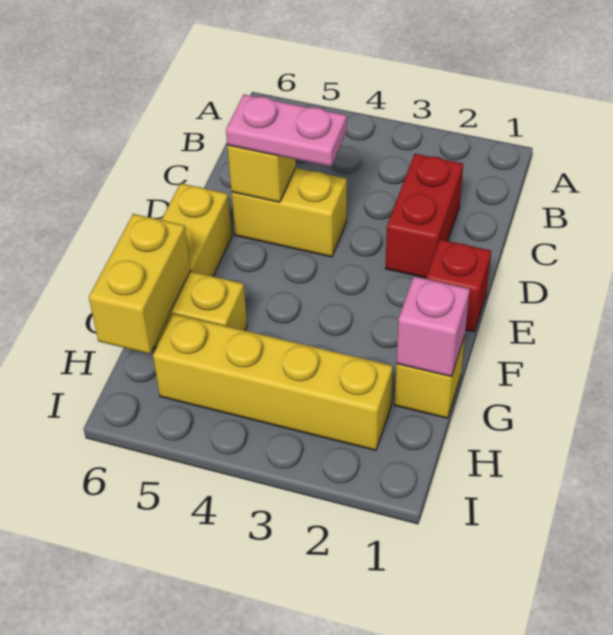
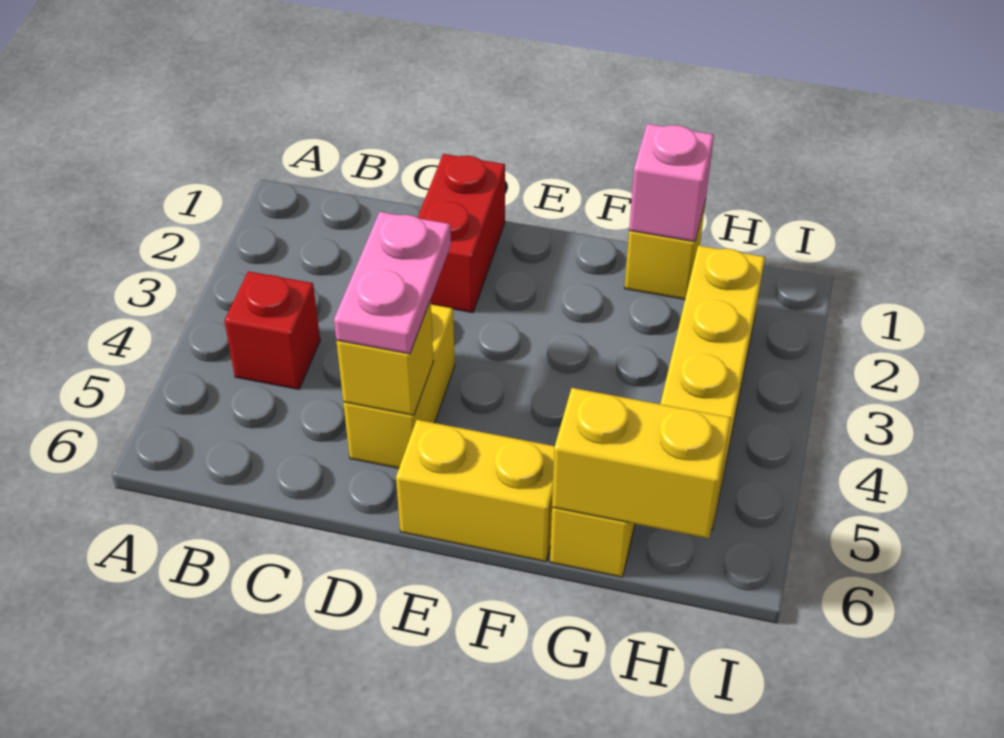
red 1x2 brick [386,154,463,278] -> red 1x2 brick turned to [418,154,505,313]
red 1x1 brick [426,240,491,332] -> red 1x1 brick moved to [224,271,320,389]

